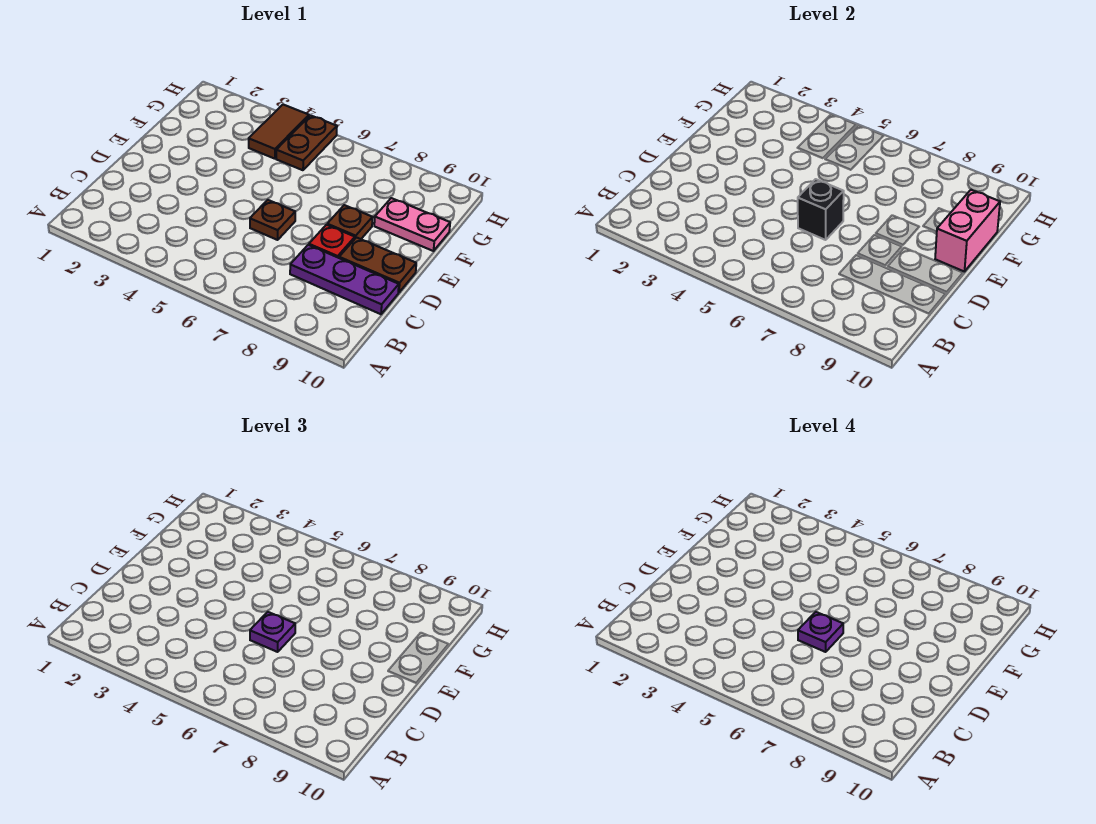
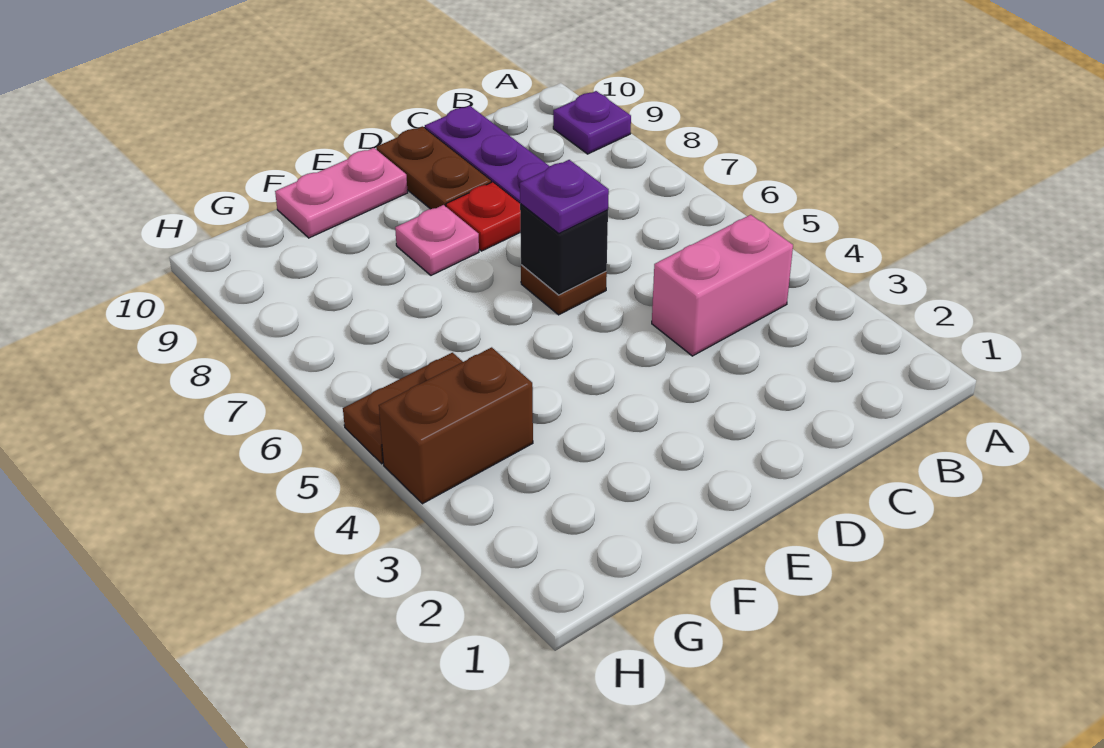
purple 1x1 plate [798,612,843,652] -> purple 1x1 plate moved to [553,91,631,154]
brown 1x1 plate [327,205,373,239] -> pink 1x1 plate [395,205,479,275]
pink 1x2 brick [935,190,1000,272] -> pink 1x2 brick moved to [652,215,793,356]
pink 1x2 plate [374,198,450,251] -> pink 1x2 plate turned to [275,148,408,238]
brown 1x2 tile [249,105,309,159] -> brown 1x2 brick [379,347,533,504]

